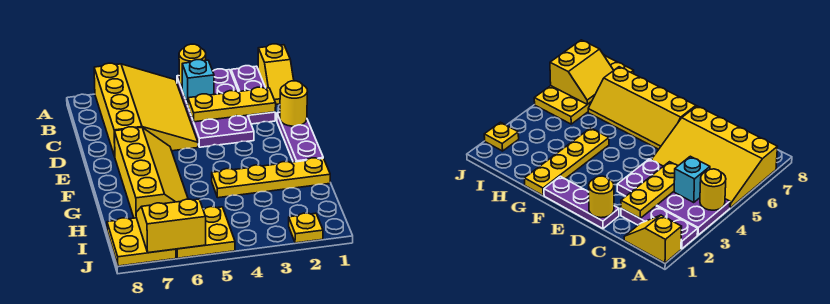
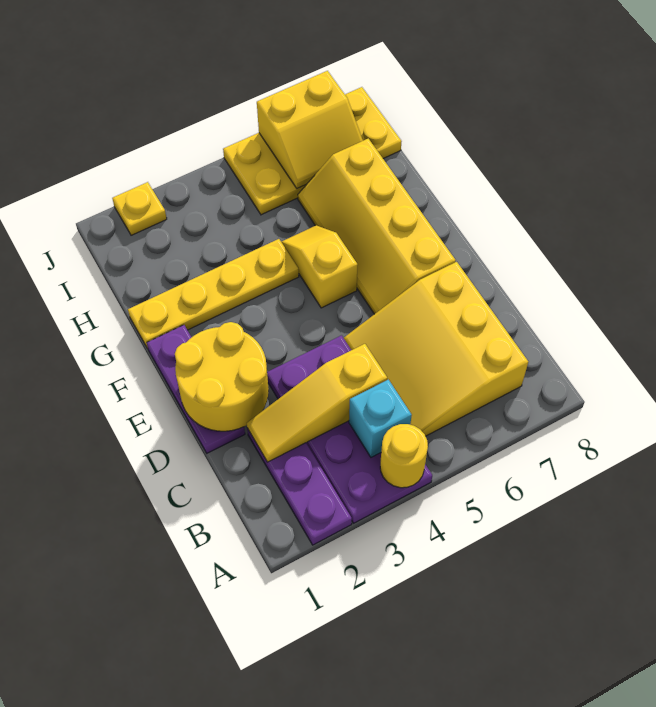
yellow 1x2 slope [258,44,294,104] -> yellow 1x2 slope moved to [282,225,358,308]
yellow 3x4 slope [94,63,198,156] -> yellow 3x3 slope [344,262,528,436]
yellow 1x3 plate [188,87,276,122] -> yellow 1x3 slope [247,344,387,462]
yellow 1x1 round brick [280,81,308,126] -> yellow 2x2 round brick [175,322,269,431]

